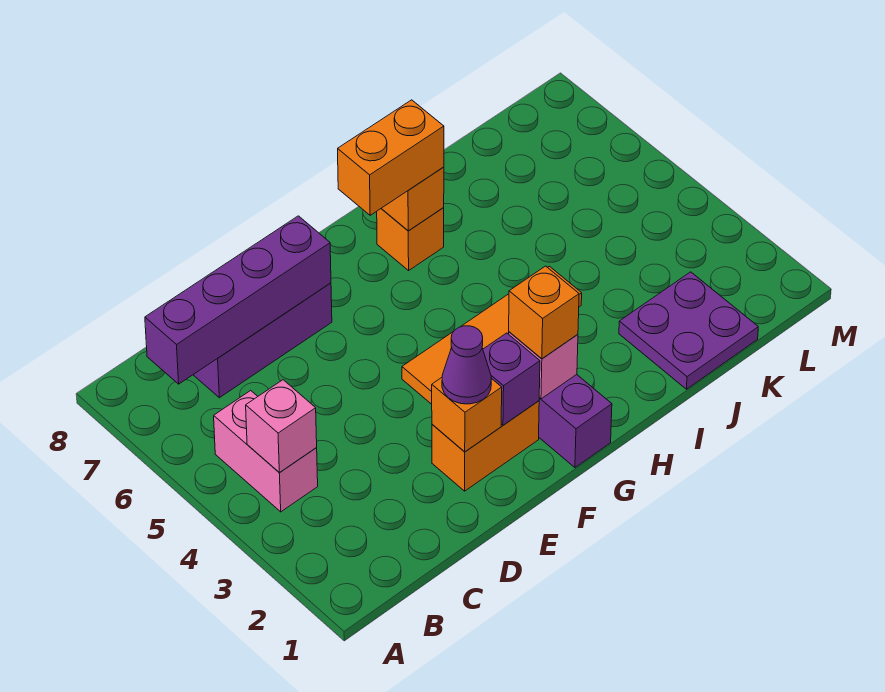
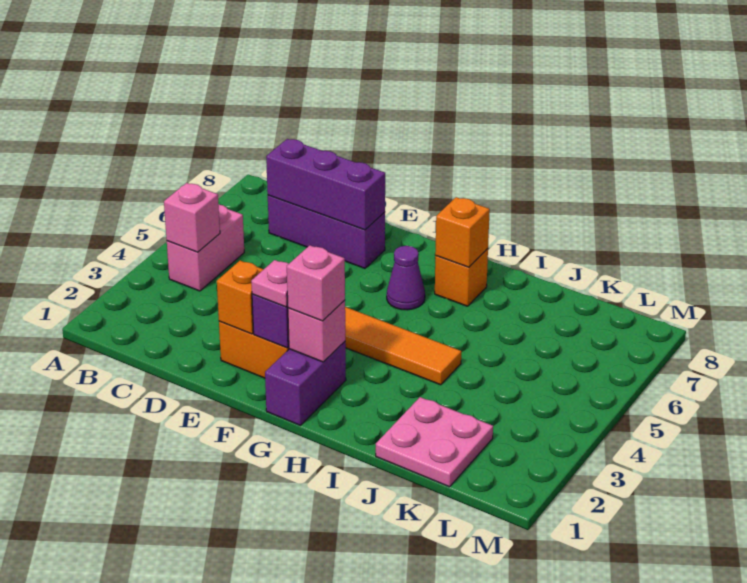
purple 1x4 brick [145,216,331,384] -> purple 1x3 brick [266,139,385,230]
purple 1x1 cone [442,326,491,404] -> purple 1x1 cone moved to [387,246,425,310]
none -> pink 1x1 plate [251,260,288,307]
orange 1x1 brick [509,266,579,359] -> pink 1x1 brick [287,245,345,321]
orange 1x2 brick [338,100,444,215] -> none
purple 2x2 plate [619,272,758,389] -> pink 2x2 plate [376,397,493,487]

